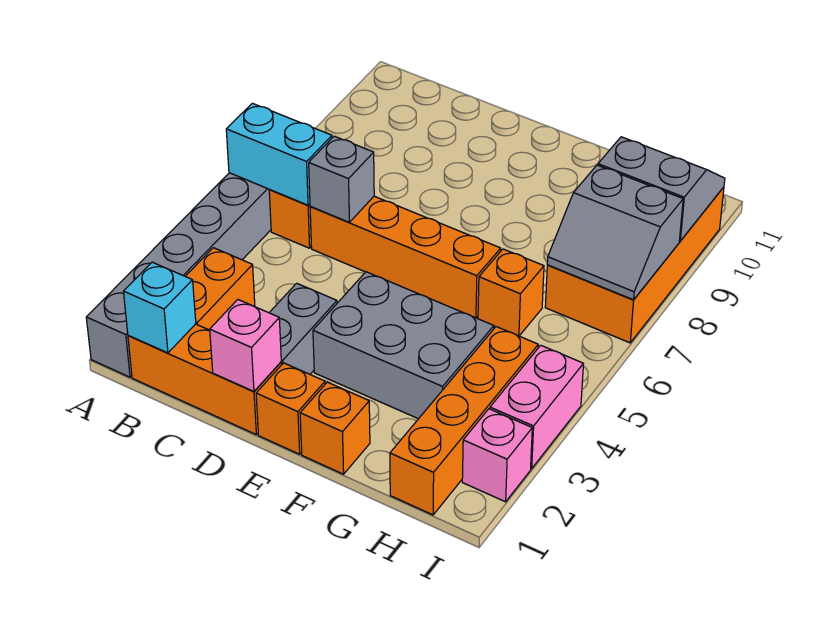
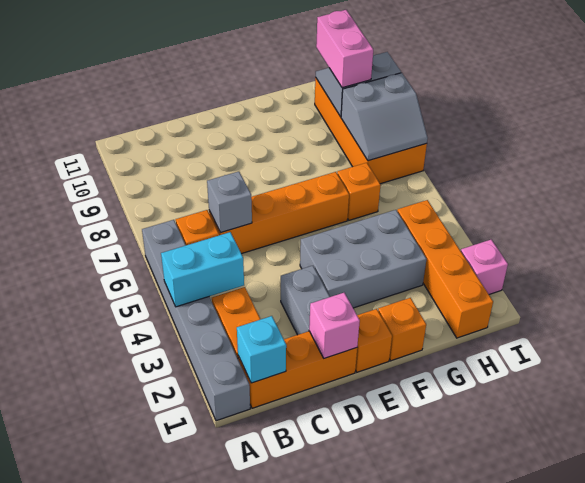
cyan 1x2 brick [226,103,332,205] -> cyan 1x2 brick moved to [161,232,244,307]
pink 1x2 brick [490,345,583,468] -> pink 1x2 brick moved to [316,10,373,88]

